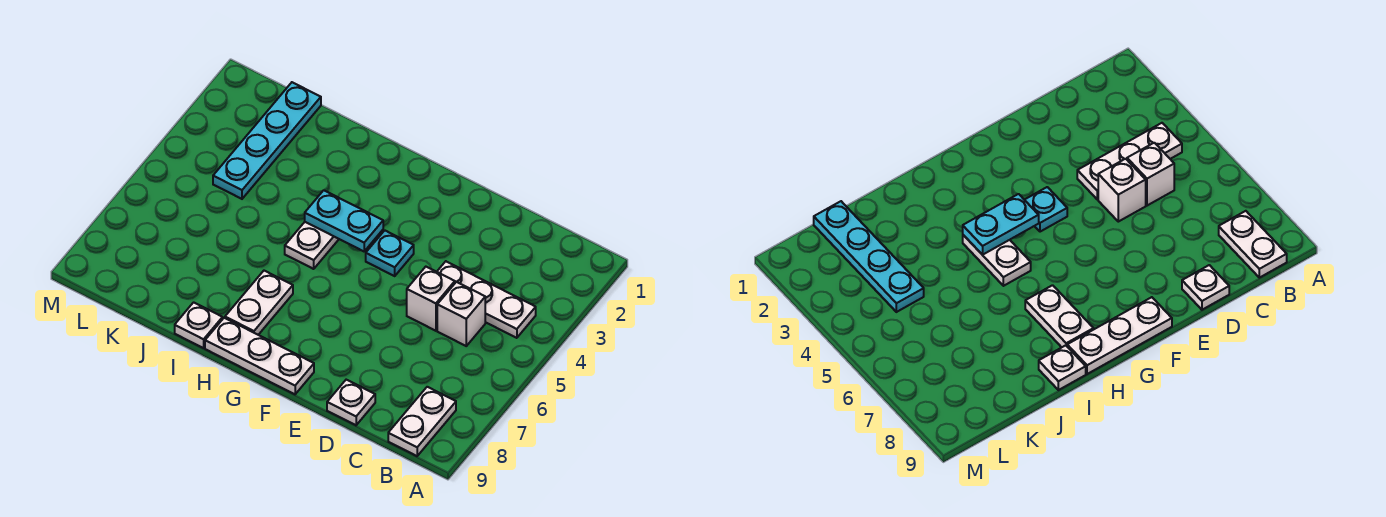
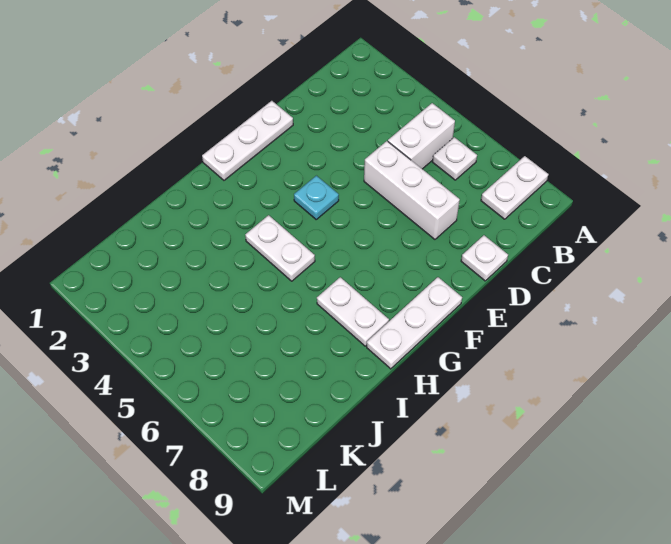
white 1x3 plate [437,261,536,338] -> white 1x3 plate moved to [202,101,293,180]
white 1x2 plate [388,387,456,456] -> white 1x2 plate turned to [481,156,548,219]
white 1x1 brick [437,282,485,346] -> white 1x2 brick [388,103,455,169]
white 1x1 brick [407,267,455,331] -> white 1x3 brick [364,141,460,239]
cyan 1x2 plate [305,190,383,251] -> none
white 1x1 plate [175,302,223,348] -> white 1x1 plate moved to [433,137,477,180]
cyan 1x4 plate [213,82,321,199] -> none

